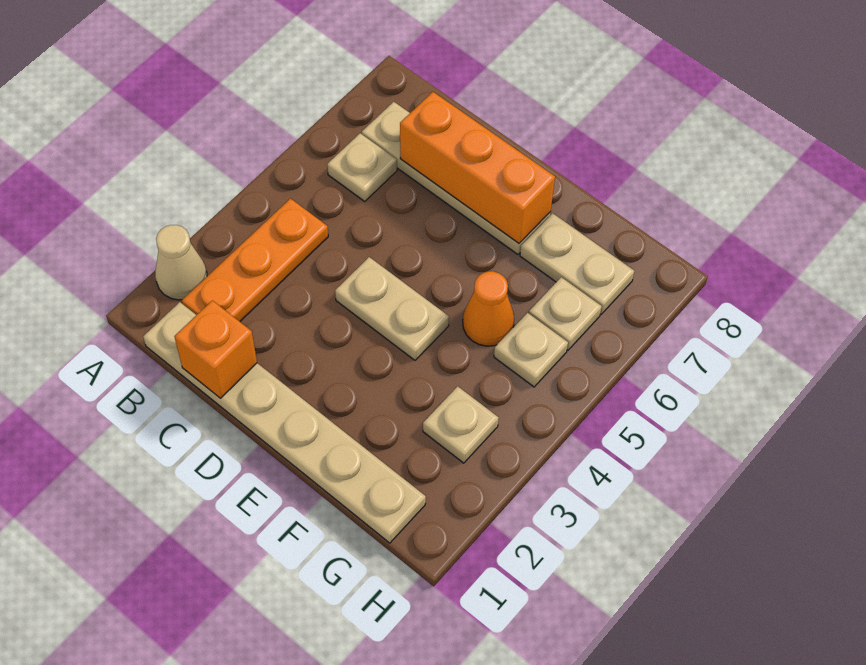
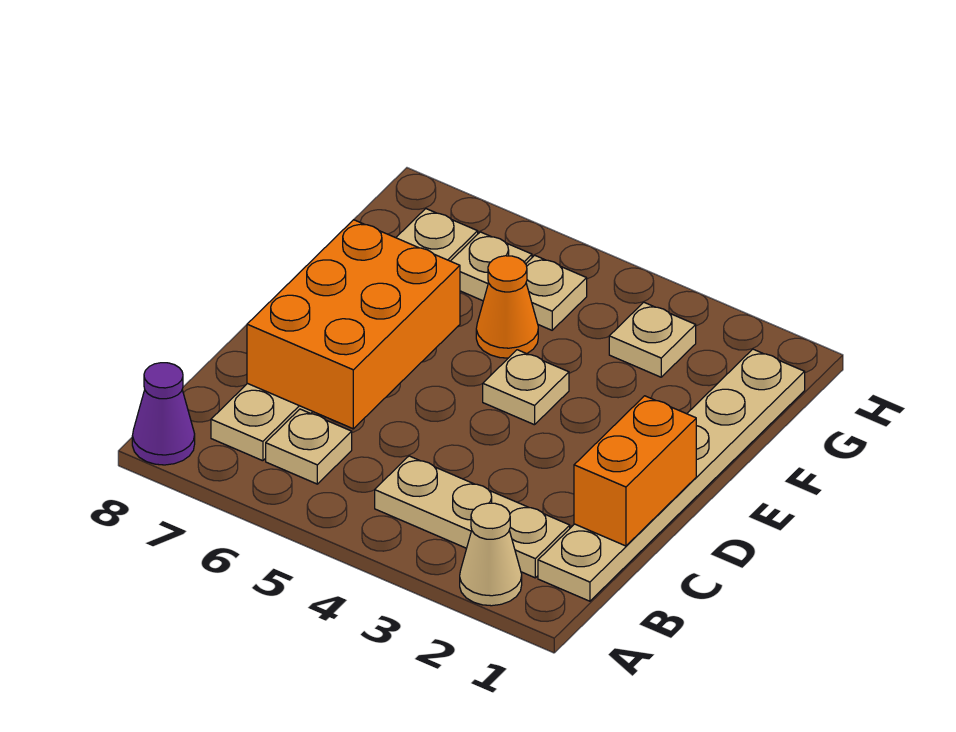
none -> purple 1x1 cone [132,363,195,465]
orange 1x3 plate [182,199,328,321] -> tan 1x3 plate [375,456,570,578]
orange 1x1 brick [174,300,257,398] -> orange 1x2 brick [574,396,696,546]
orange 1x3 brick [400,92,555,243] -> orange 2x3 brick [247,220,460,429]
tan 1x2 plate [335,257,449,360] -> tan 1x1 plate [483,350,569,425]

